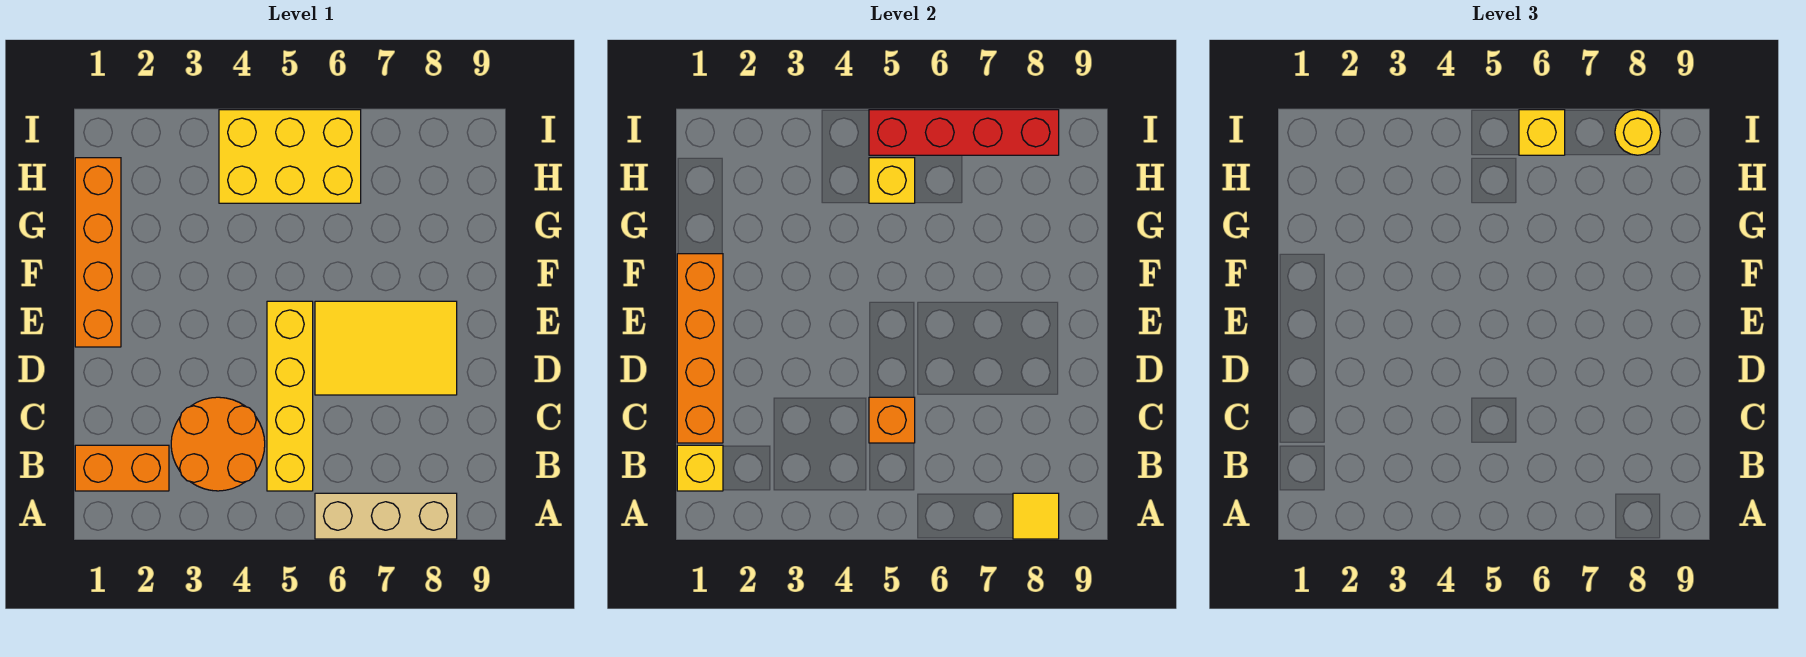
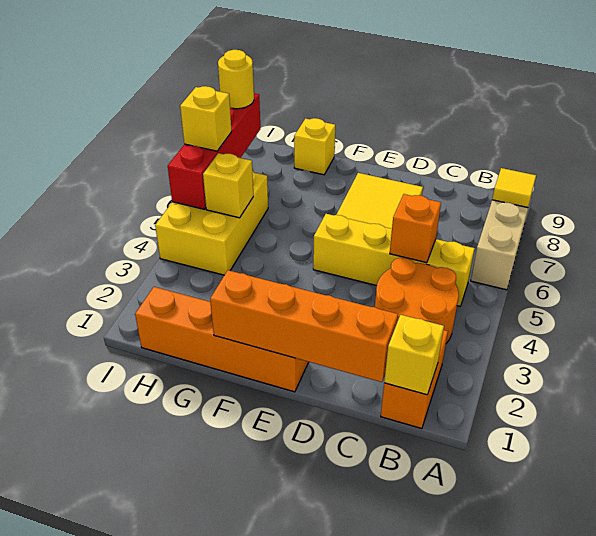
none -> yellow 1x1 brick [294,118,335,175]

